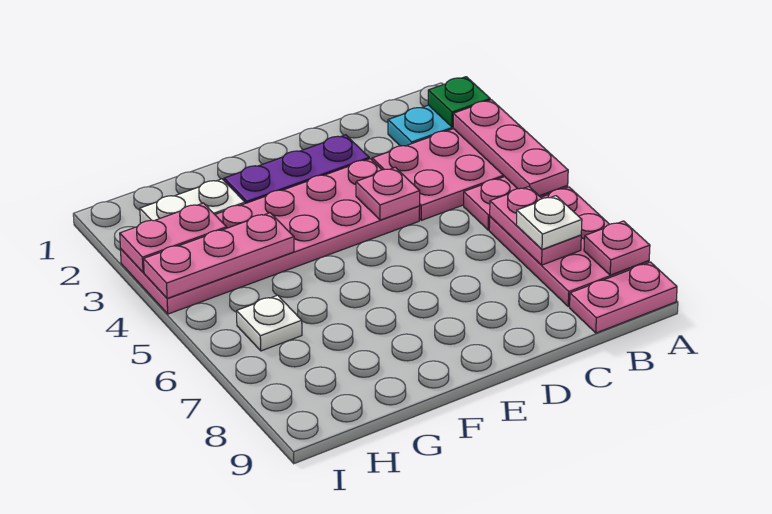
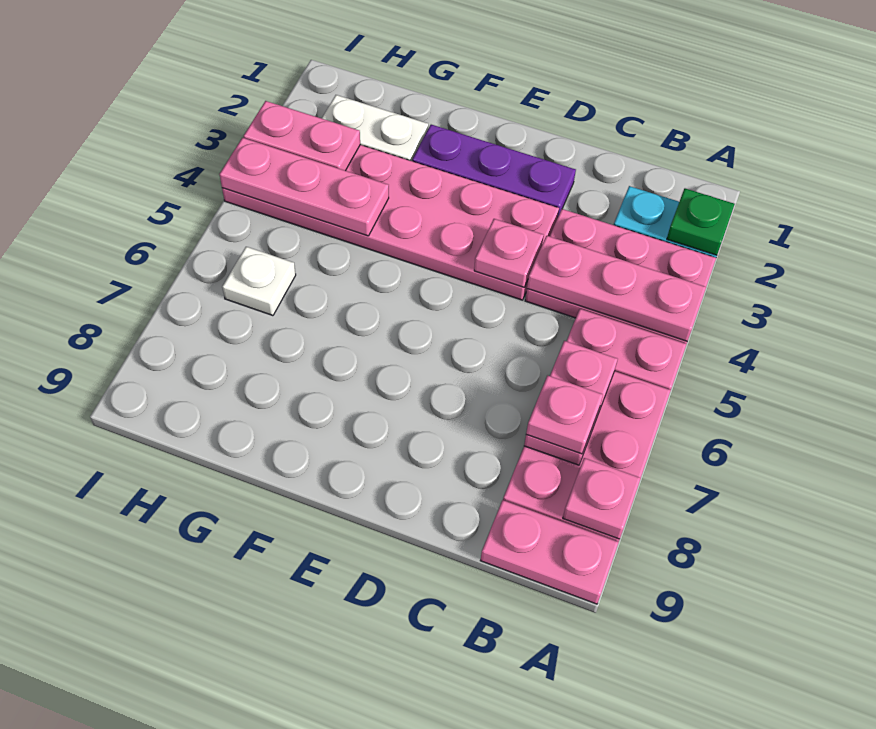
pink 1x3 plate [453,100,568,196] -> pink 1x3 plate turned to [527,236,706,341]
white 1x1 plate [516,196,582,249] -> pink 1x1 plate [526,375,603,454]

